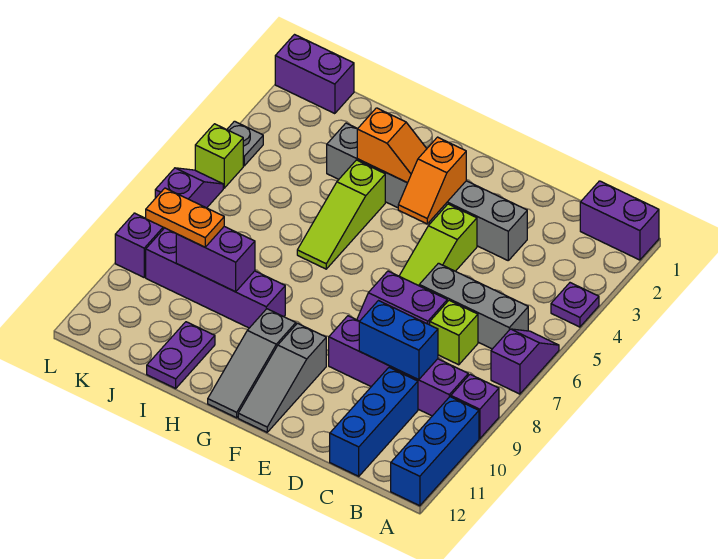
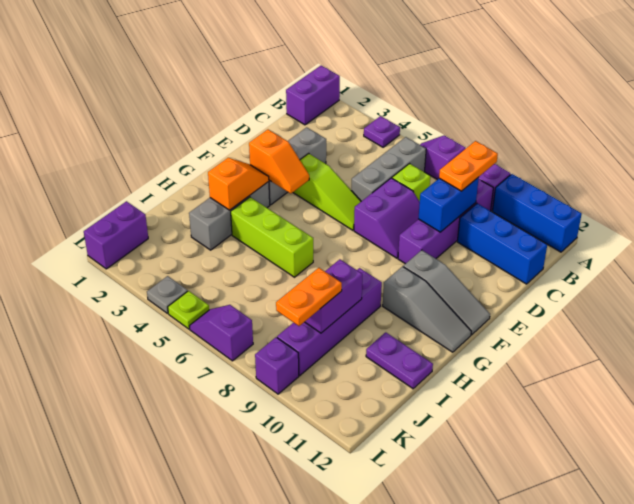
none -> orange 1x2 plate [439,141,498,191]
lime 1x3 slope [297,160,385,269] -> lime 1x3 brick [231,197,313,277]
lime 1x1 brick [195,124,243,188] -> lime 1x1 plate [168,291,209,329]

